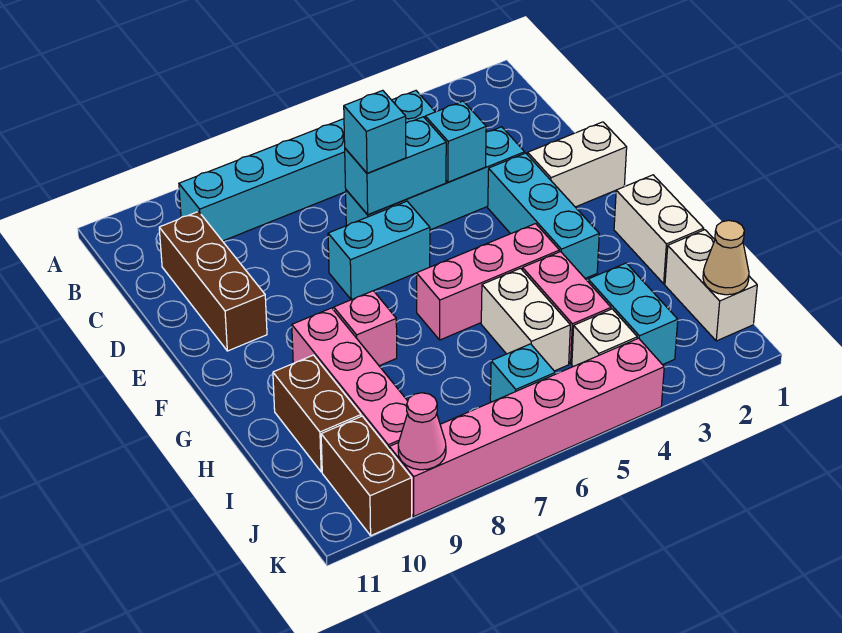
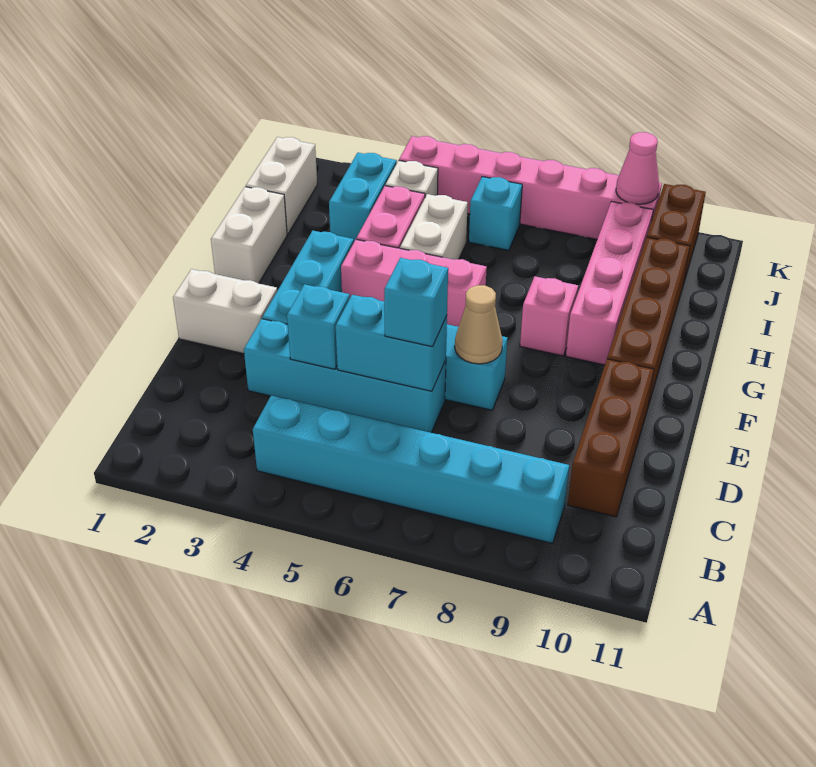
brown 1x2 brick [273,355,361,472] -> brown 1x4 brick [607,237,690,406]
tan 1x1 cone [703,220,749,295] -> tan 1x1 cone moved to [455,285,503,364]

